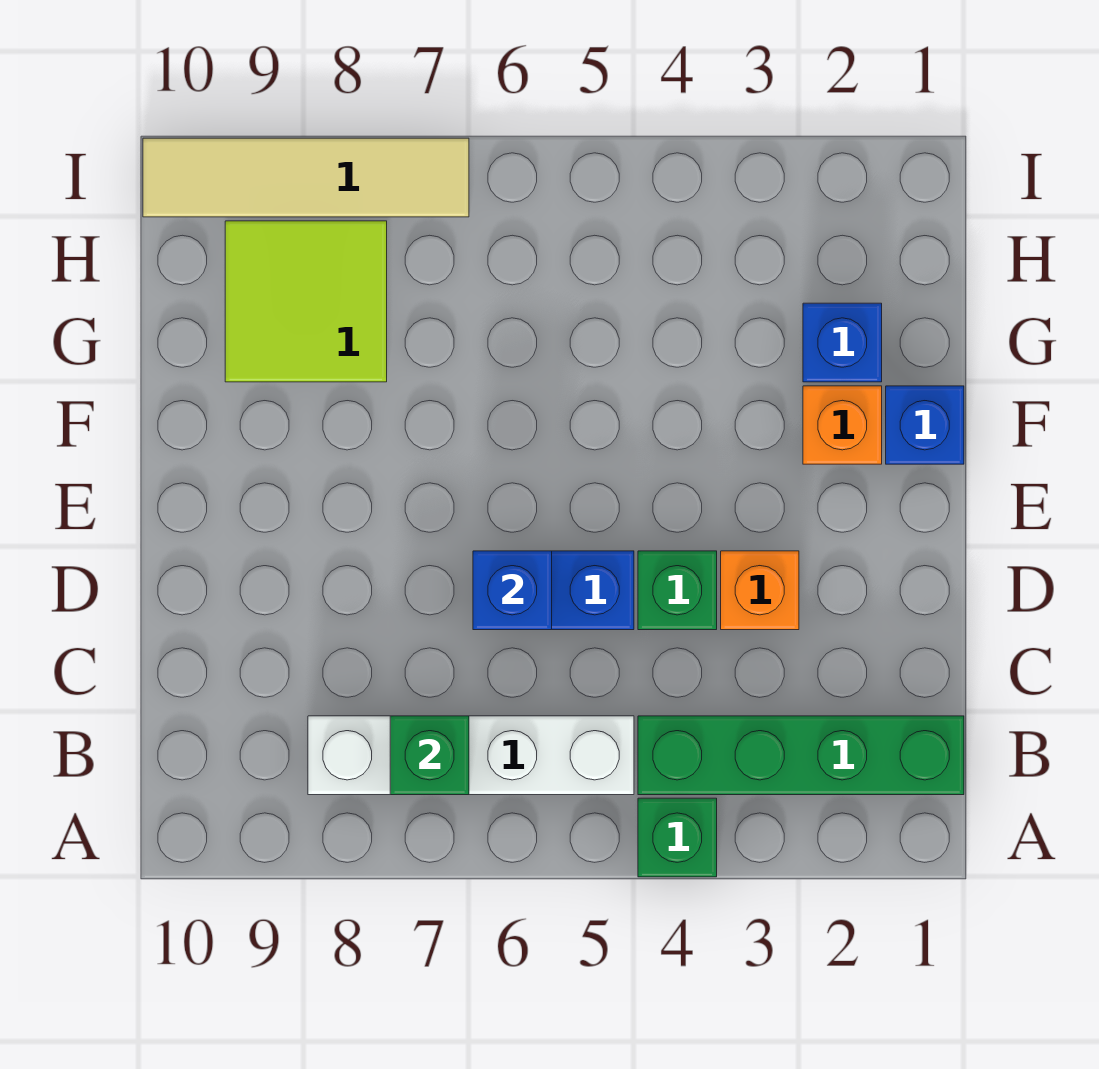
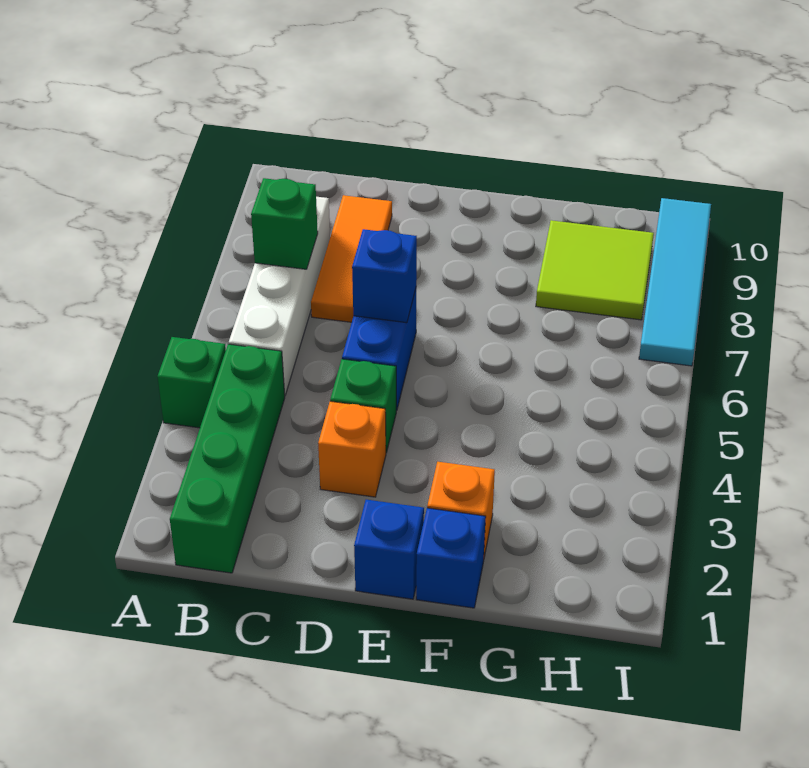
none -> orange 1x3 tile [311,195,392,322]
blue 1x1 brick [803,303,882,382] -> blue 1x1 brick moved to [354,500,424,599]
tan 1x4 tile [143,138,469,217] -> cyan 1x4 tile [639,198,711,366]

